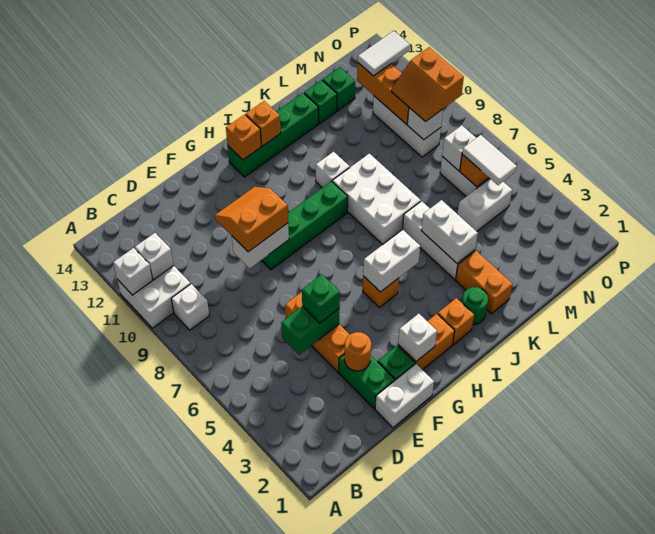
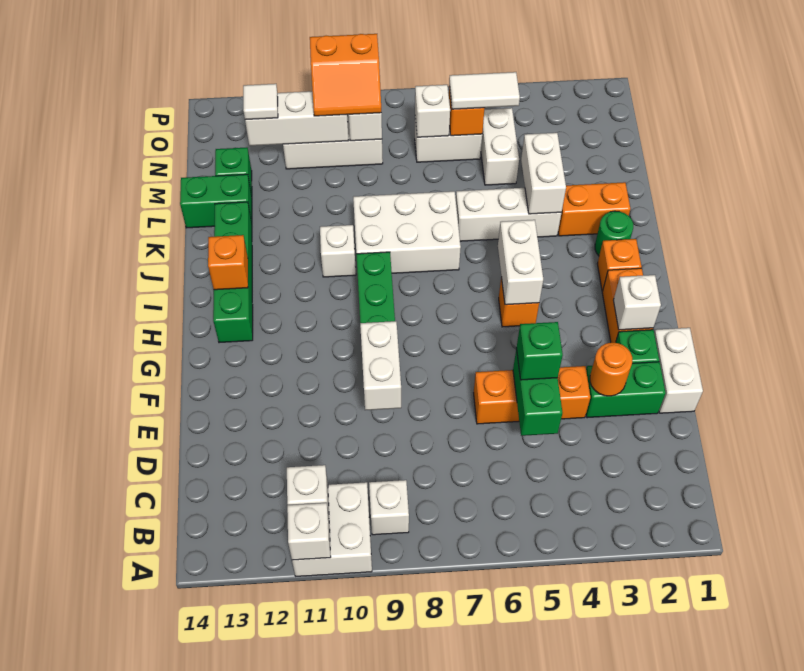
orange 2x2 slope [214,187,288,252] -> none
orange 1x1 brick [226,115,261,160] -> none
white 1x2 brick [422,200,478,263] -> white 1x2 brick turned to [521,133,566,214]
green 1x1 brick [304,80,337,124] -> green 1x2 brick [180,174,252,228]
orange 1x3 brick [357,63,409,125] -> white 1x3 brick [245,91,349,146]
white 1x2 tile [358,31,410,76] -> white 1x1 tile [243,84,278,120]

